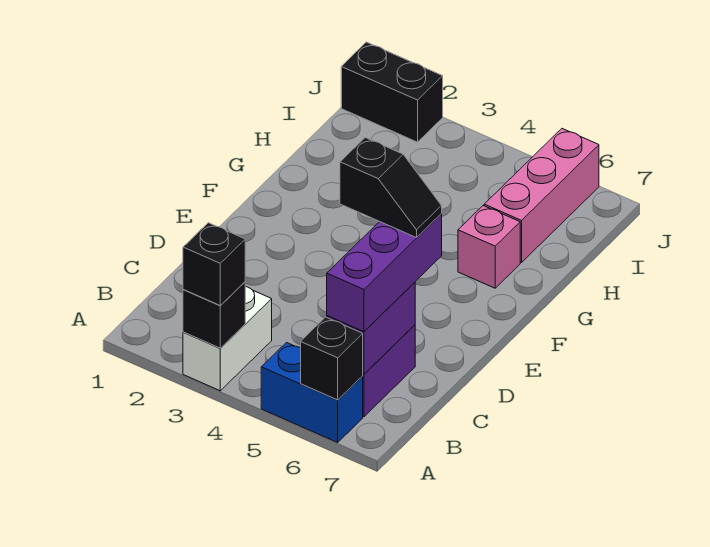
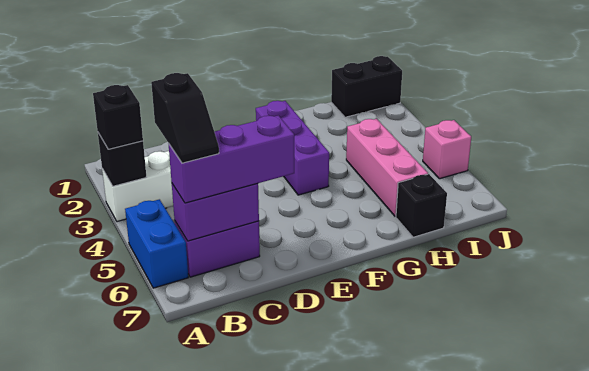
black 1x1 brick [301,317,363,400] -> black 1x1 brick moved to [396,174,447,237]
black 1x2 slope [340,138,442,238] -> black 1x2 slope moved to [151,73,219,163]
none -> purple 1x3 brick [256,101,329,195]
pink 1x1 brick [458,206,520,288] -> pink 1x1 brick moved to [423,120,471,179]
pink 1x3 brick [484,129,599,263] -> pink 1x3 brick turned to [346,119,428,216]
black 1x2 brick [341,42,443,142] -> black 1x2 brick turned to [331,56,402,117]

